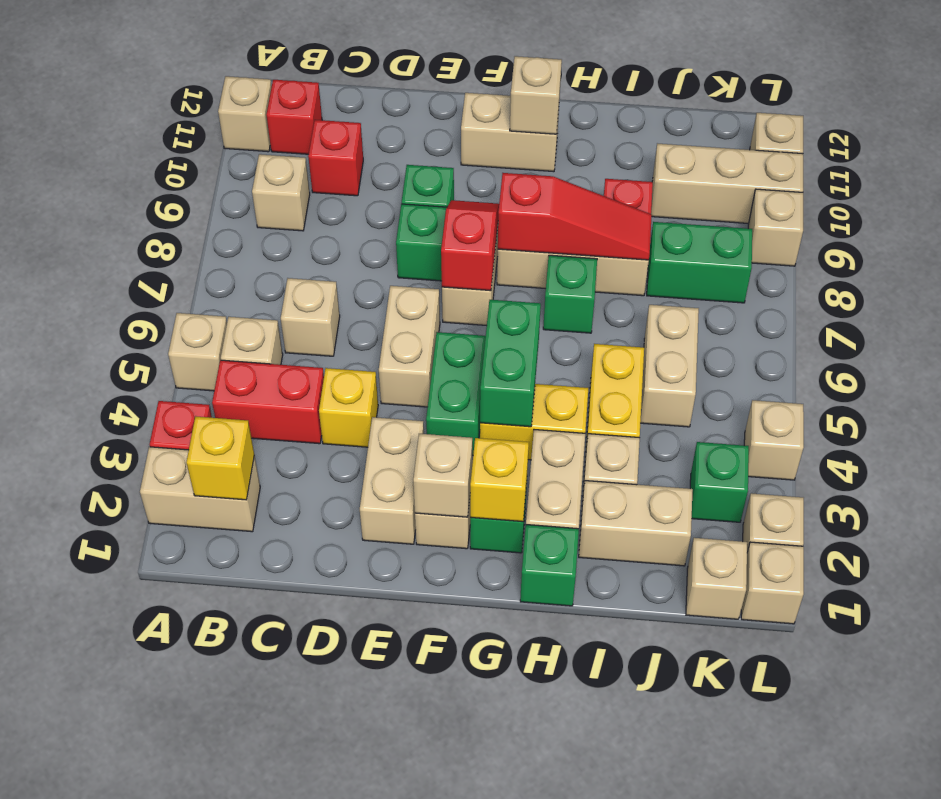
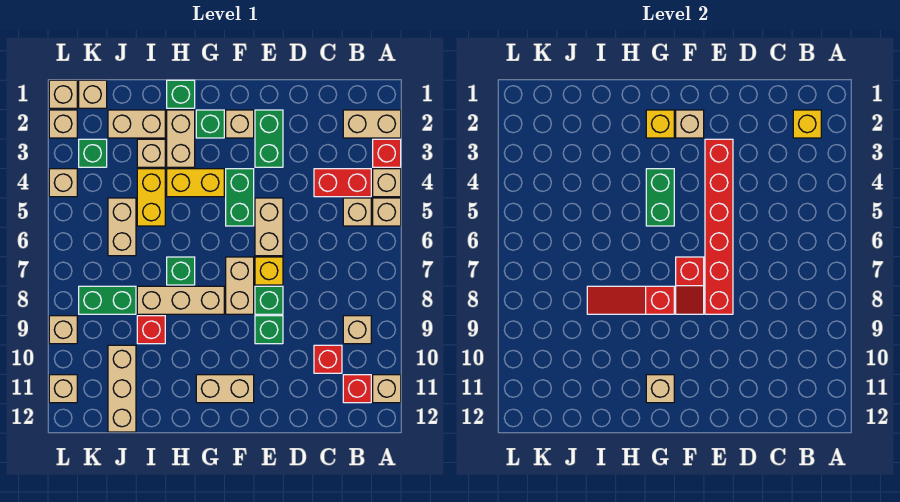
tan 1x1 brick [281,278,340,356] -> tan 1x1 brick moved to [373,169,401,197]
yellow 1x1 brick [319,368,378,447] -> yellow 1x1 brick moved to [255,257,283,285]
tan 1x2 brick [360,417,424,544] -> green 1x2 brick [255,110,283,167]
none -> red 1x6 brick [705,139,733,314]
tan 1x3 brick [651,143,803,224] -> tan 1x3 brick turned to [108,345,136,432]

